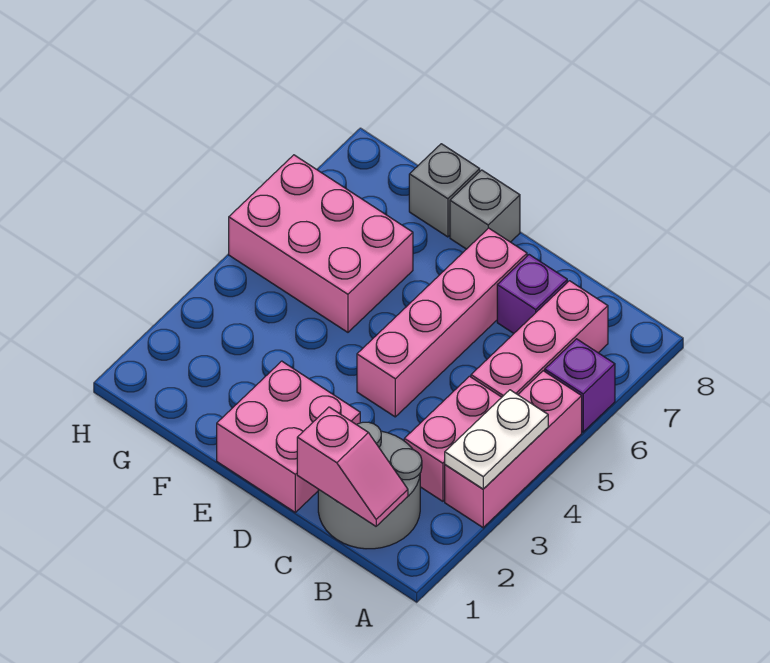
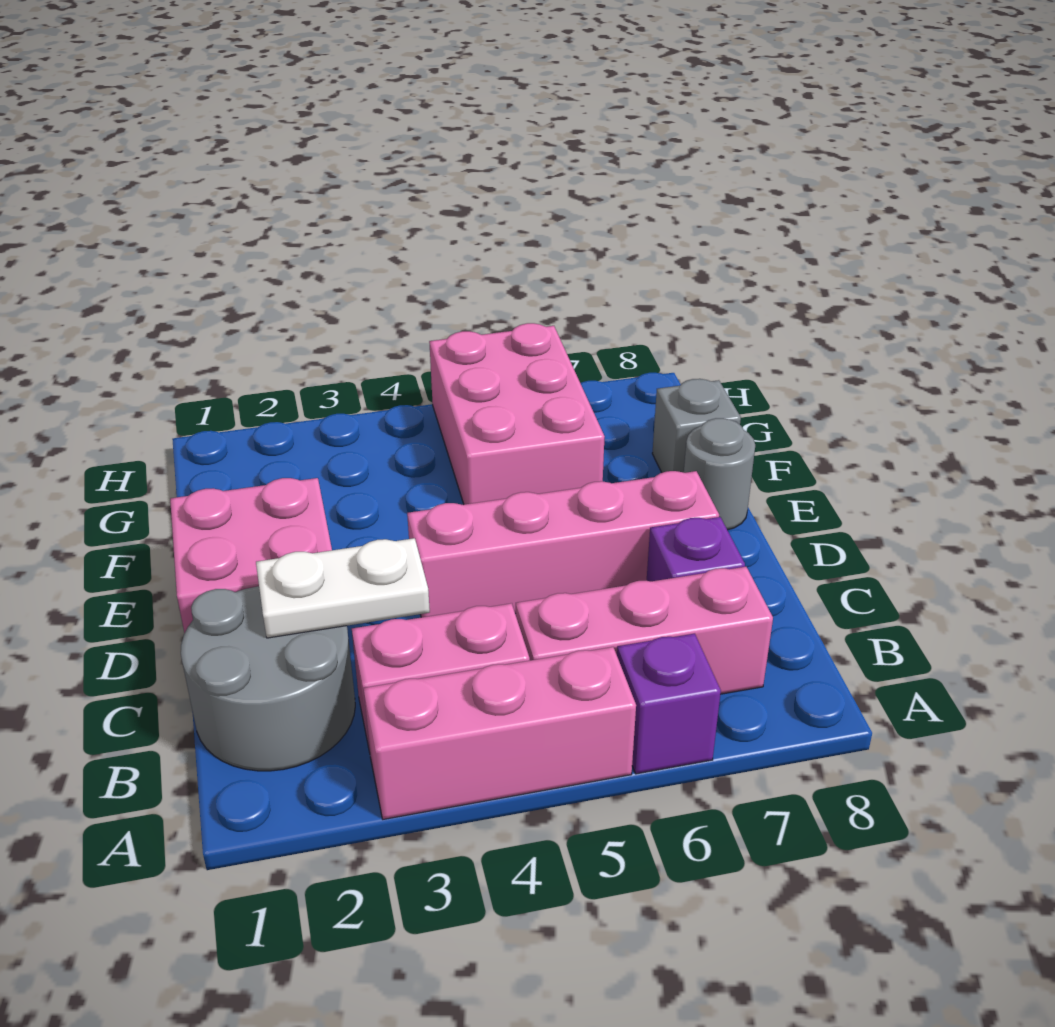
white 1x2 plate [445,390,548,489] -> white 1x2 plate moved to [256,538,430,638]
pink 1x2 slope [297,407,408,526] -> none
grey 1x1 brick [450,170,520,249] -> grey 1x1 round brick [684,418,755,530]

